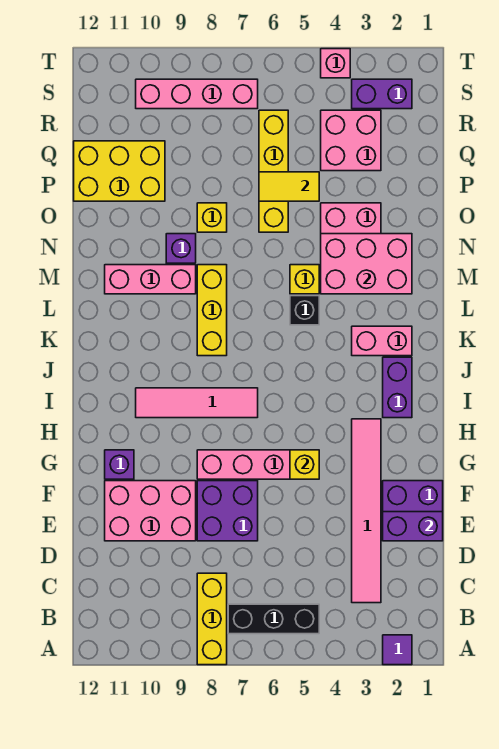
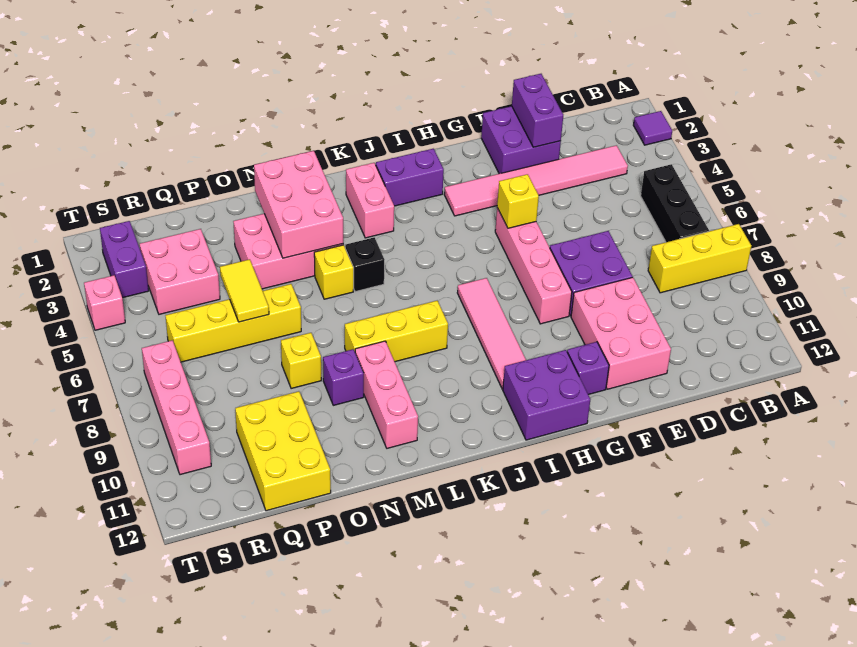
none -> purple 2x2 brick [503,350,590,440]

